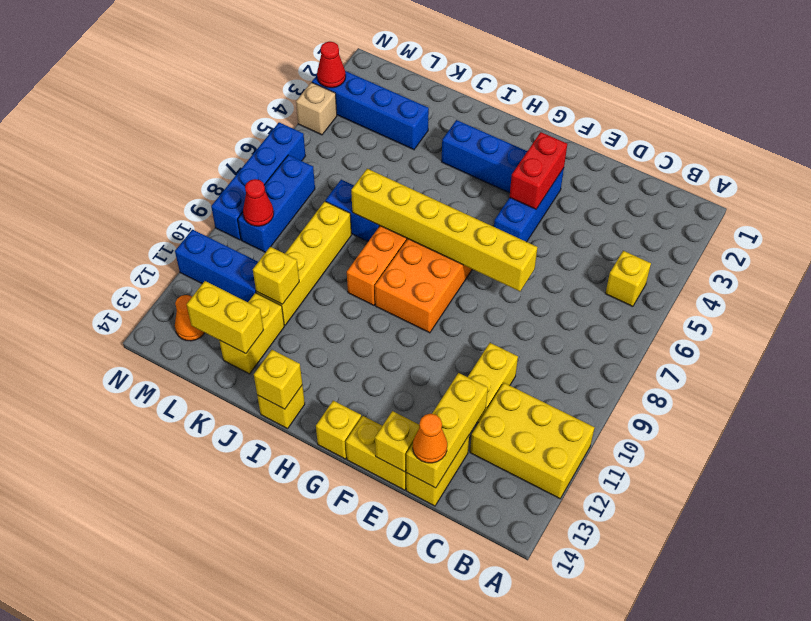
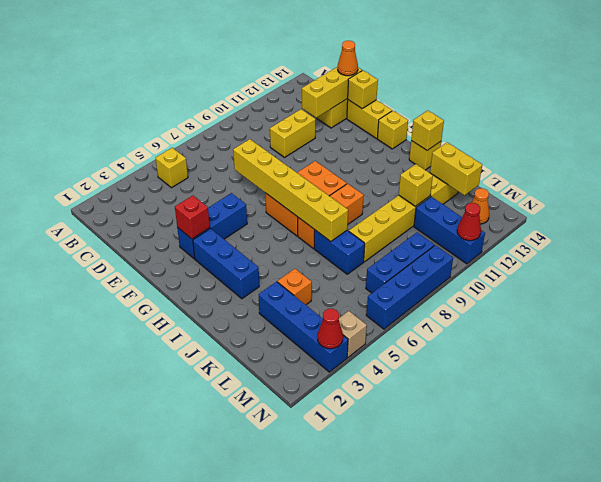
yellow 2x3 brick [470,383,595,499] -> none
red 1x2 brick [510,132,567,209] -> red 1x1 brick [175,196,210,239]
none -> orange 1x1 brick [277,269,312,305]
red 1x1 cone [243,179,274,226] -> red 1x1 cone moved to [457,203,481,241]

